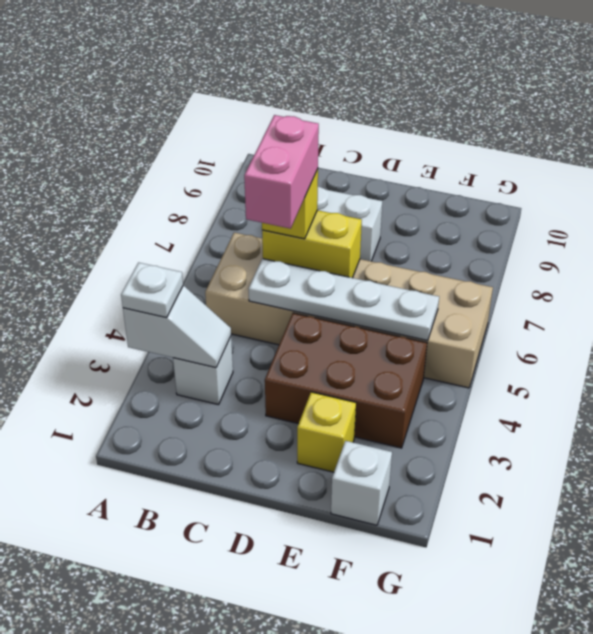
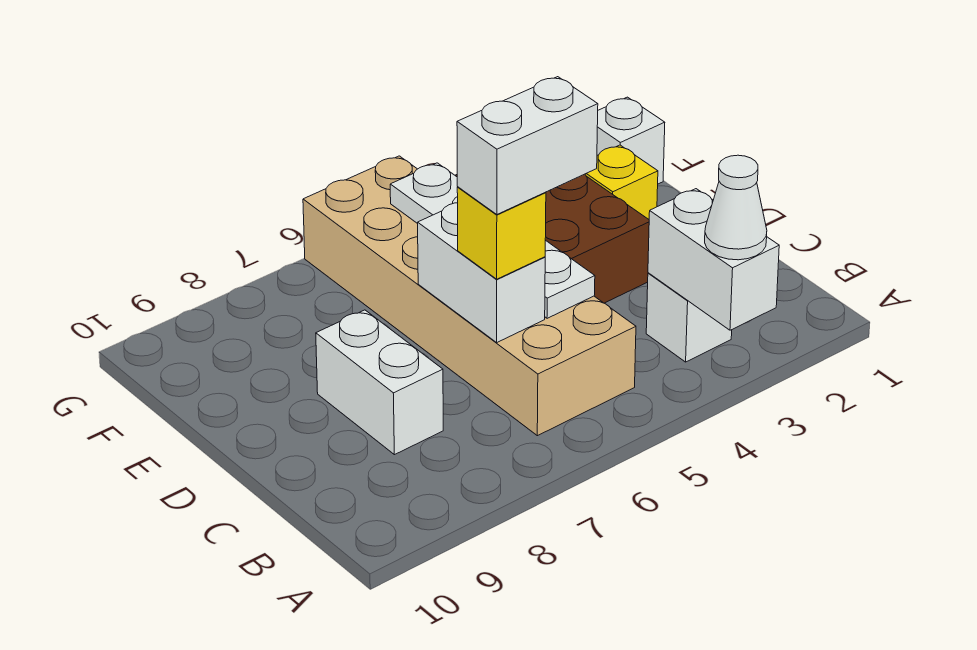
white 1x2 slope [123,286,231,368] -> white 1x2 brick [648,189,779,330]
white 1x1 plate [121,263,183,318] -> white 1x1 cone [705,155,767,260]
pink 1x2 brick [244,115,319,229] -> white 1x2 brick [457,77,598,215]
yellow 1x2 brick [262,210,362,278] -> white 1x2 brick [418,203,545,342]

